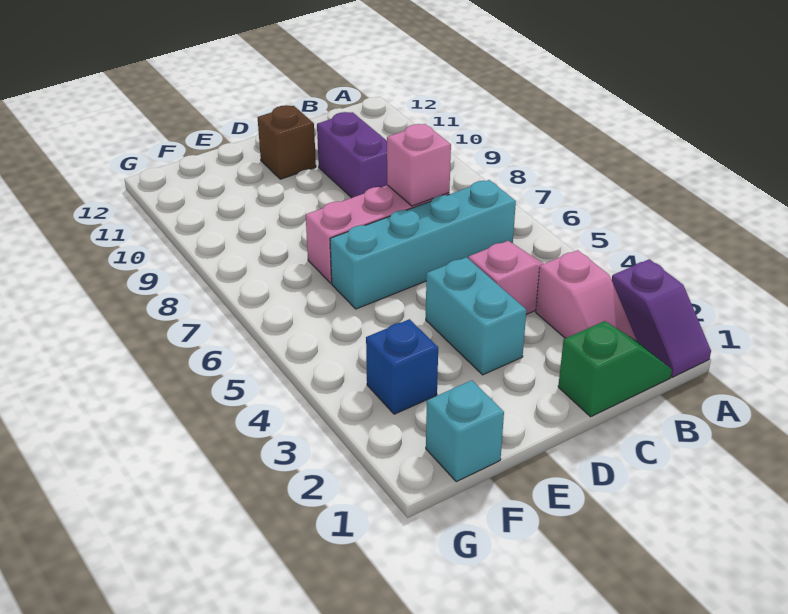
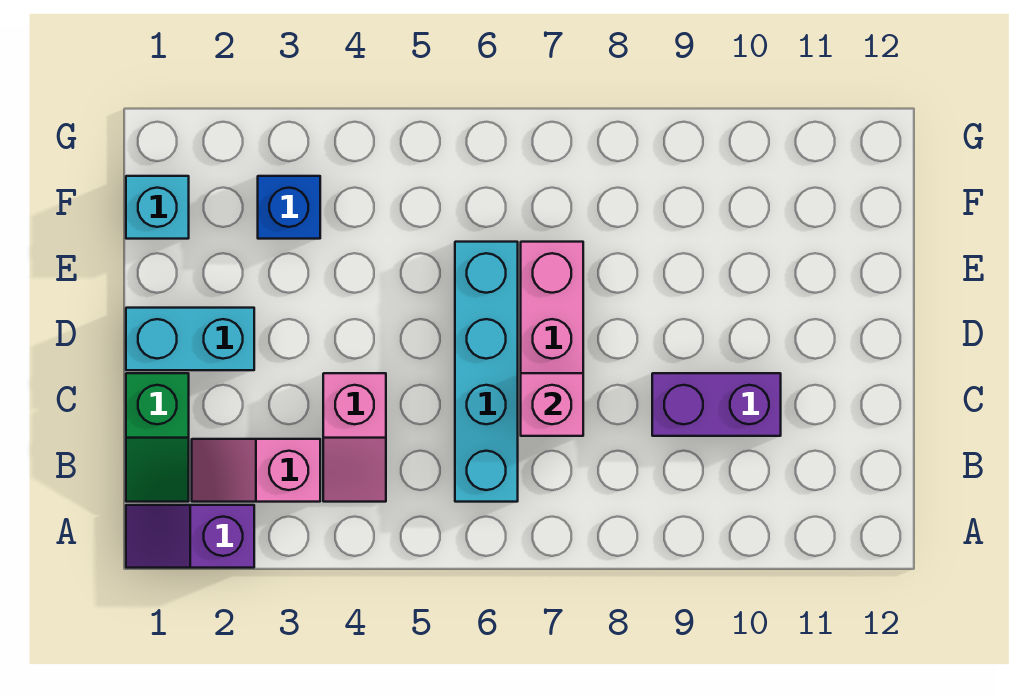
cyan 1x2 brick [426,257,526,375] -> cyan 1x2 brick moved to [126,308,254,370]
brown 1x1 brick [257,105,316,179] -> none

